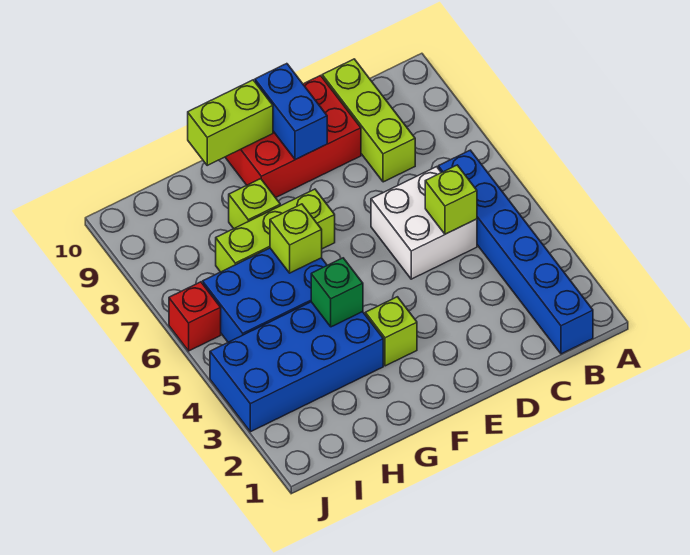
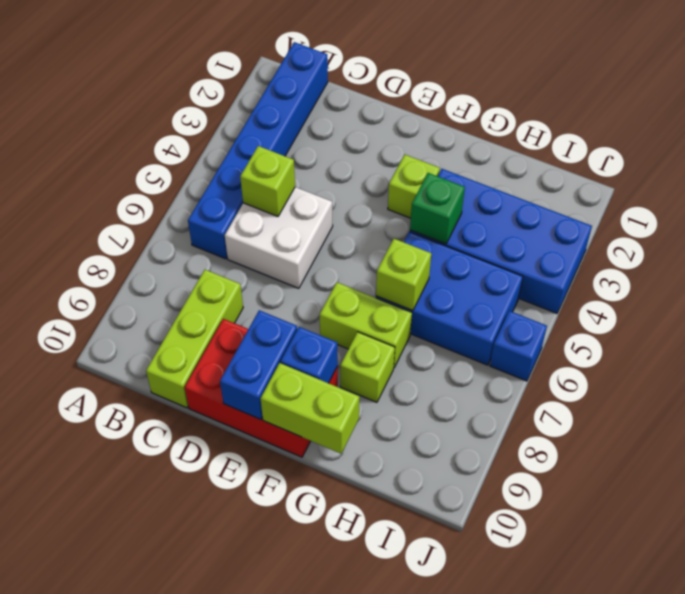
lime 1x3 brick [216,189,335,272] -> lime 1x2 brick [320,282,412,367]
none -> blue 1x1 brick [280,327,338,383]
red 1x1 brick [169,282,221,351] -> blue 1x1 brick [490,311,547,381]

